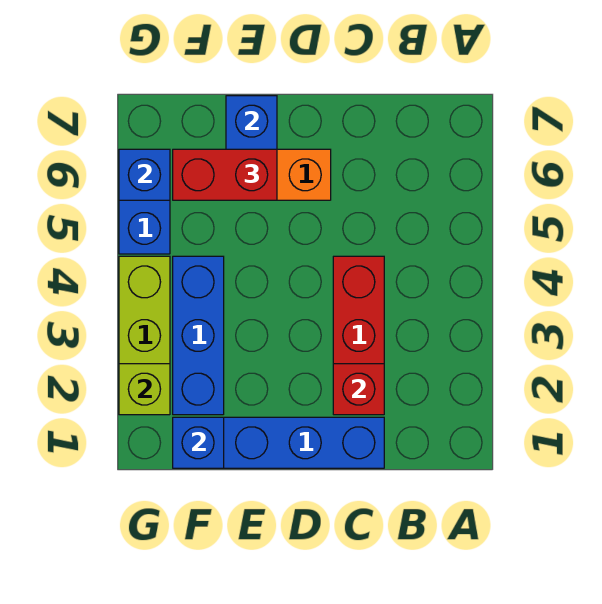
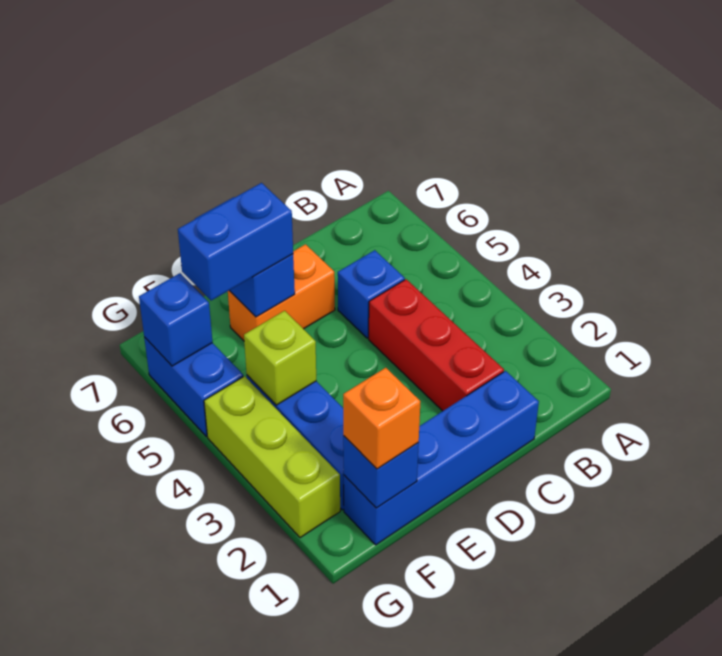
red 1x1 brick [333,364,384,415] -> none
none -> blue 1x1 brick [338,250,405,338]
red 1x2 brick [173,149,277,200] -> blue 1x2 brick [178,183,293,301]
none -> orange 1x1 brick [343,368,420,469]
lime 1x1 brick [119,364,170,415] -> lime 1x1 brick moved to [244,311,316,405]

